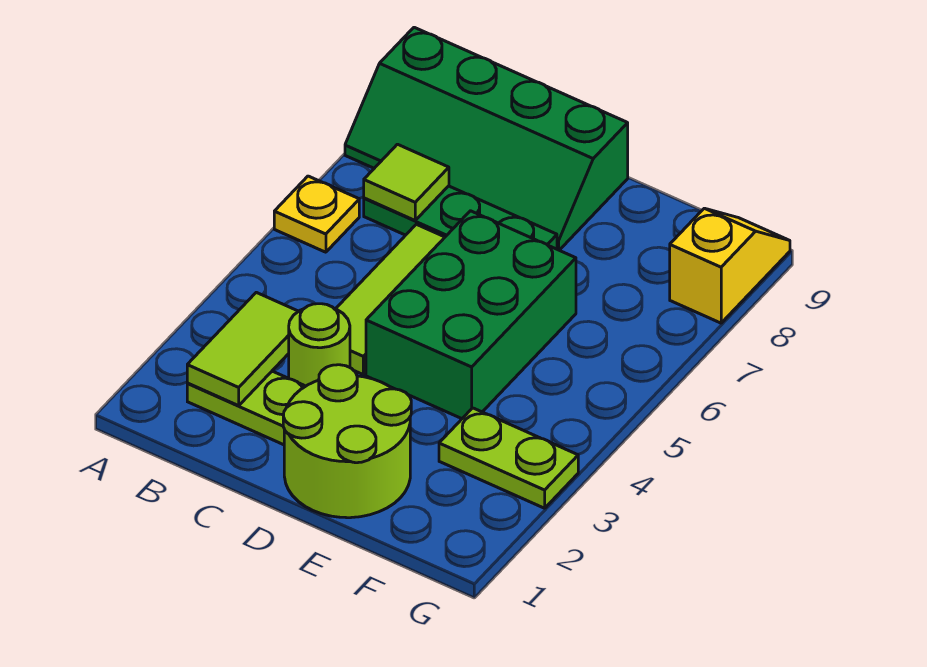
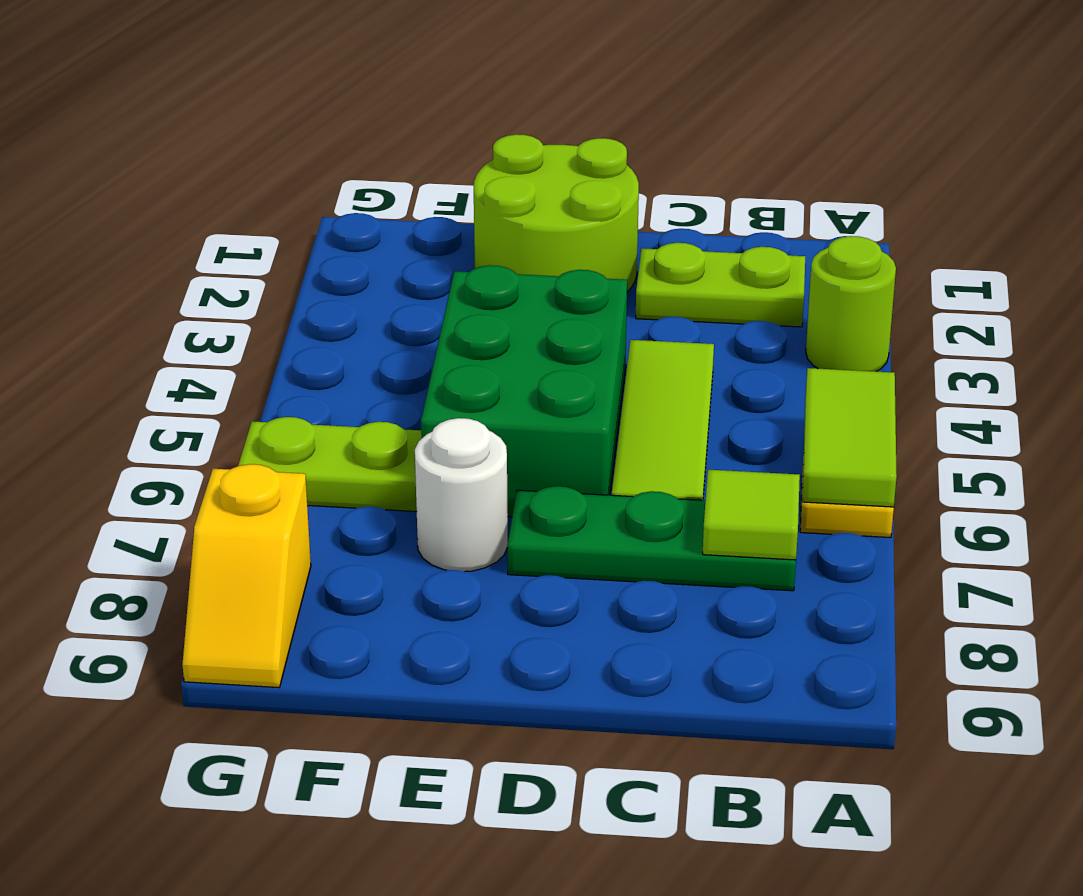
green 2x4 slope [345,27,628,250] -> none
lime 1x2 tile [187,292,298,406] -> lime 1x2 tile moved to [802,368,897,507]
lime 1x1 round brick [289,304,350,386] -> lime 1x1 round brick moved to [806,236,896,371]
none -> white 1x1 round brick [415,418,508,572]
lime 1x2 plate [439,408,578,508] -> lime 1x2 plate moved to [238,417,422,512]

